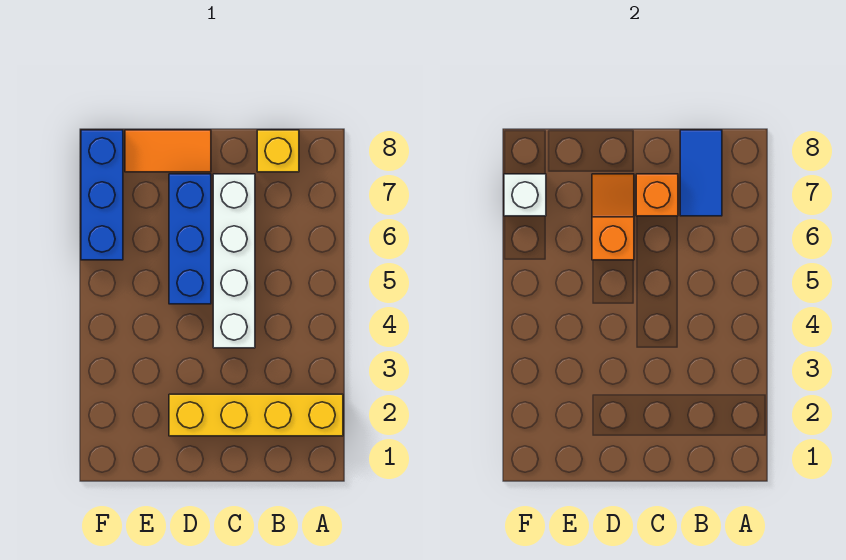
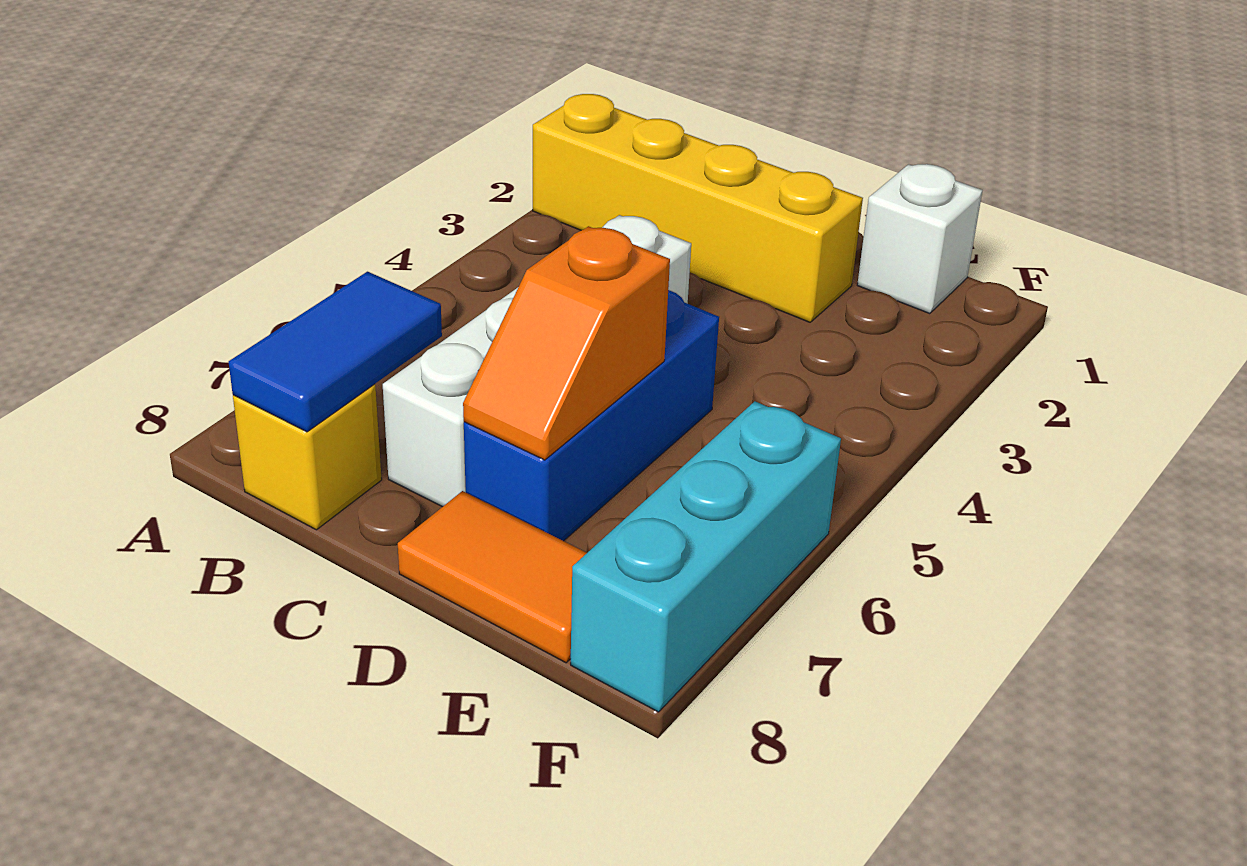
orange 1x1 brick [636,174,678,216] -> none
blue 1x3 brick [81,130,123,260] -> cyan 1x3 brick [571,401,841,712]
white 1x1 brick [504,174,546,216] -> white 1x1 brick moved to [857,164,983,314]

